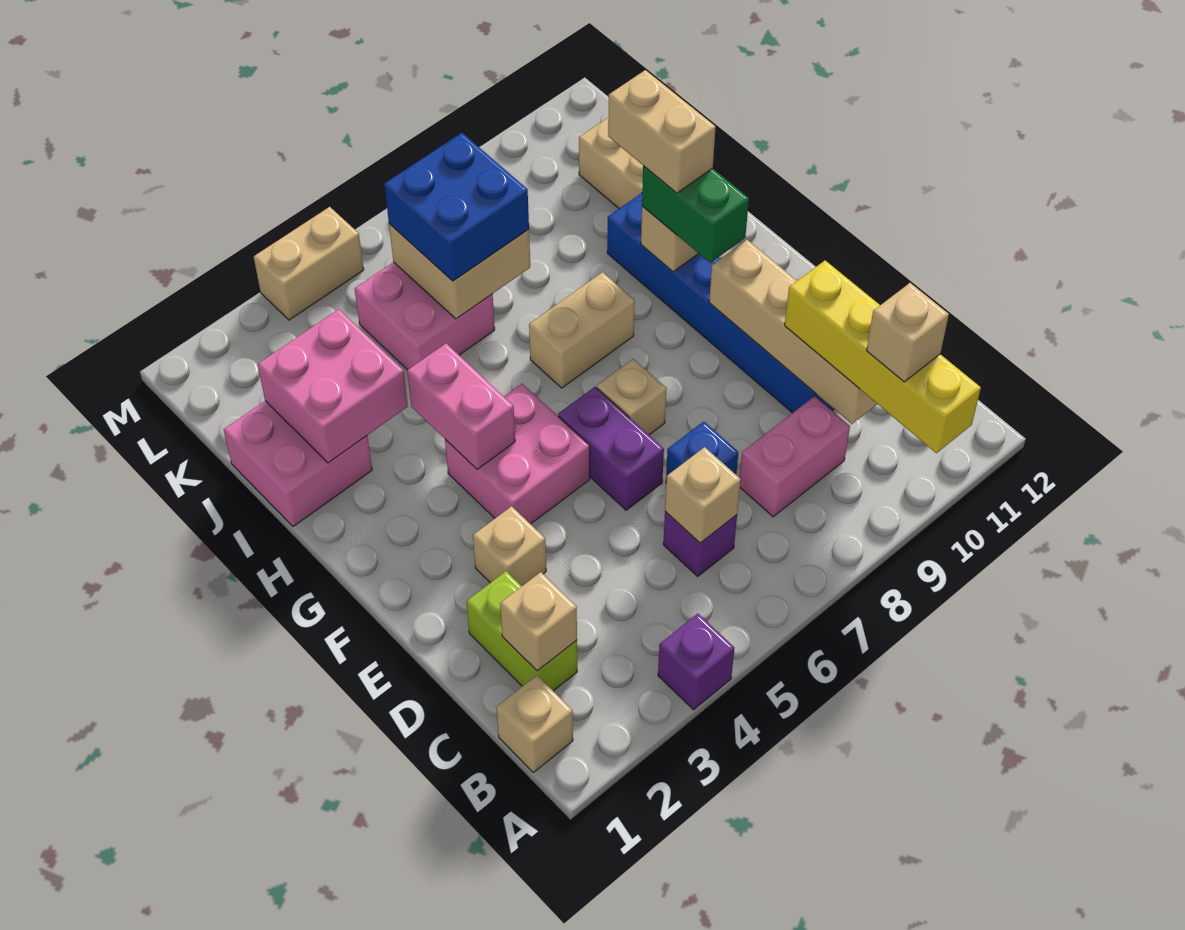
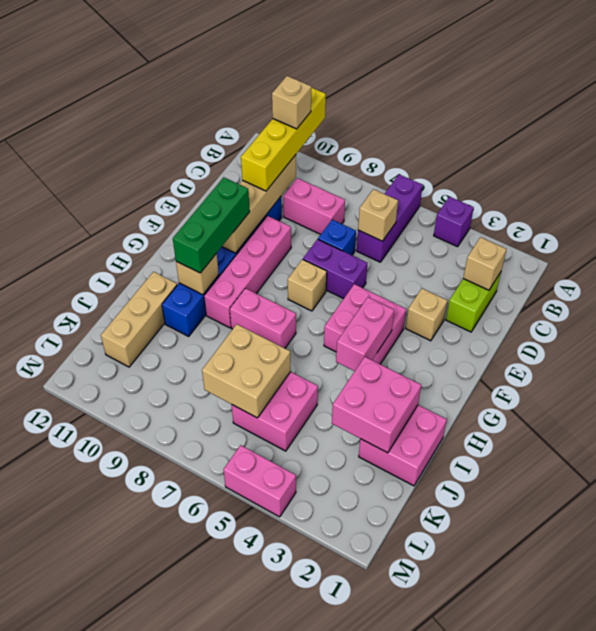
tan 1x1 brick [496,675,573,772] -> none
purple 1x1 brick [663,512,737,576] -> purple 1x3 brick [357,174,423,262]
purple 1x2 brick [558,387,664,510] -> purple 1x2 brick turned to [303,239,367,299]
none -> pink 1x4 brick [204,216,291,328]
green 1x2 brick [642,166,749,263] -> green 1x3 brick [173,177,250,273]
tan 1x2 brick [529,272,635,388] -> pink 1x2 brick [230,288,296,348]
tan 1x2 brick [608,70,716,193] -> none
blue 2x2 brick [384,133,529,281] -> none
tan 1x2 brick [254,207,364,320] -> pink 1x2 brick [224,445,296,517]

